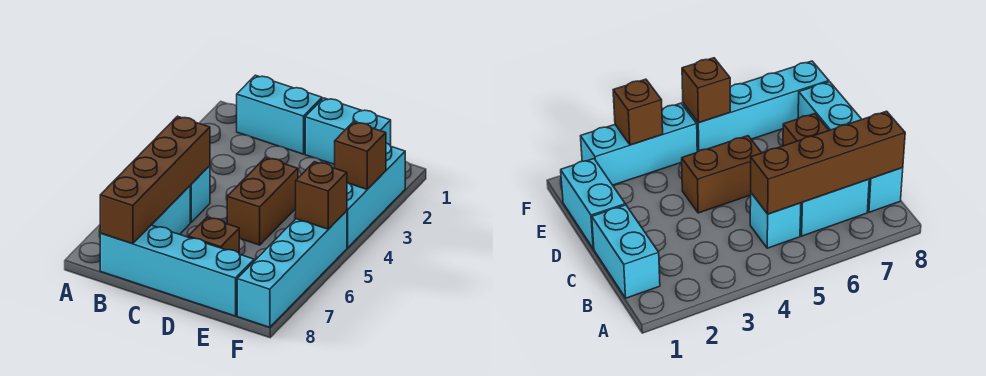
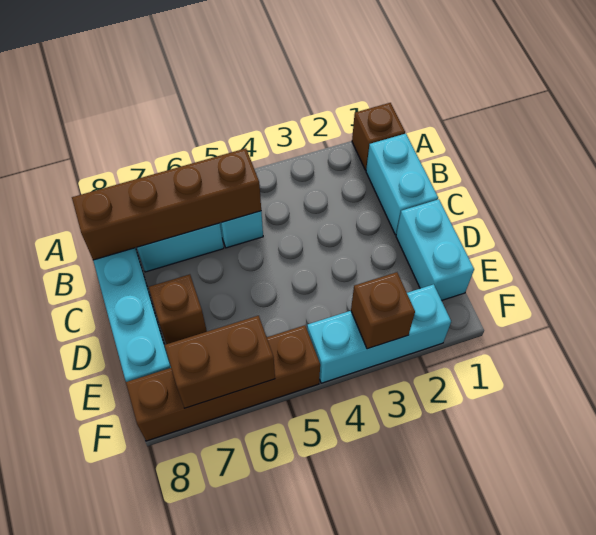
brown 1x2 brick [227,158,298,245] -> brown 1x2 brick moved to [165,316,275,408]
cyan 1x4 brick [237,211,347,327] -> brown 1x4 brick [126,325,320,441]
brown 1x1 brick [296,162,347,229] -> brown 1x1 brick moved to [352,103,405,170]

